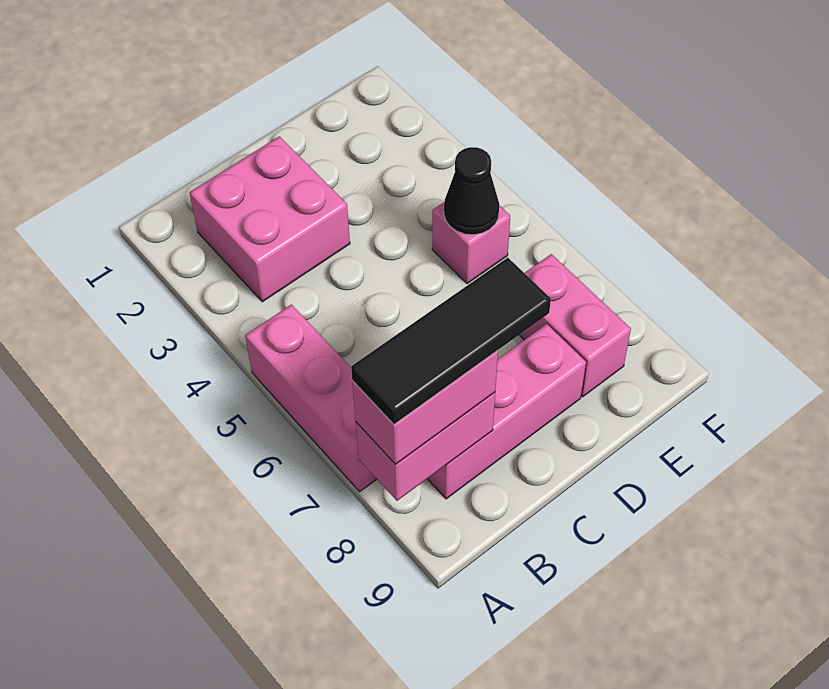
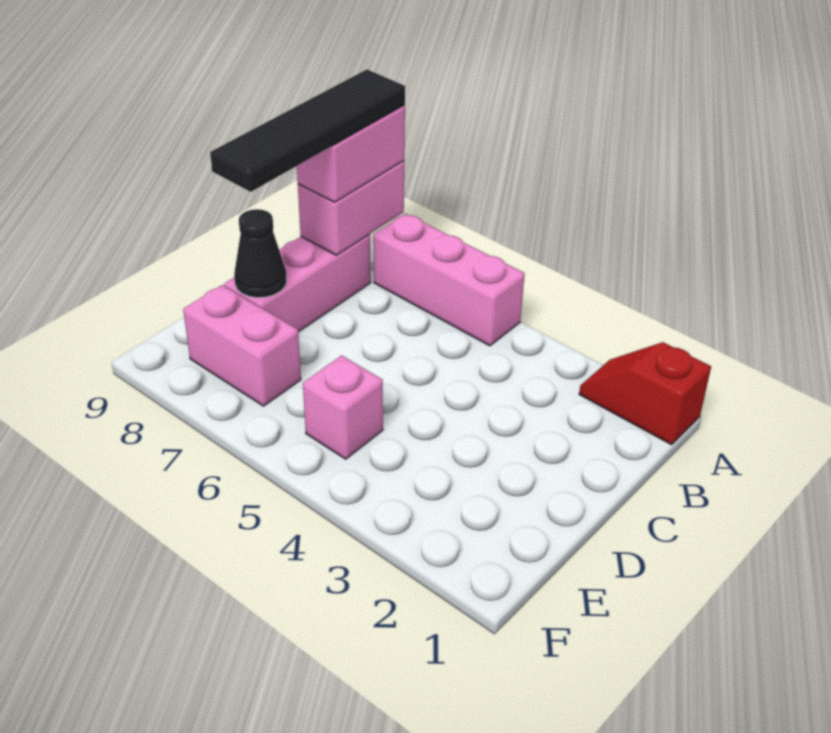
none -> red 1x2 slope [579,342,711,445]
black 1x3 tile [351,258,551,424] -> black 1x4 tile [210,69,405,192]
pink 2x2 brick [190,136,350,302] -> none
black 1x1 cone [444,147,499,235] -> black 1x1 cone moved to [234,209,287,298]

